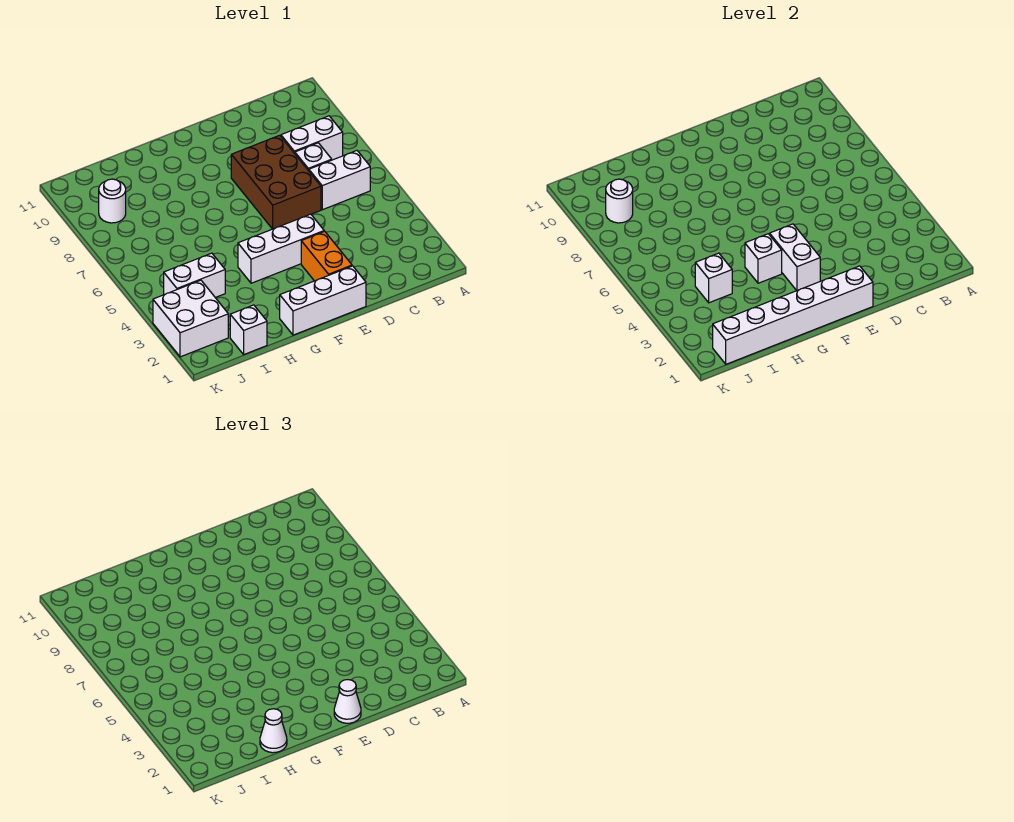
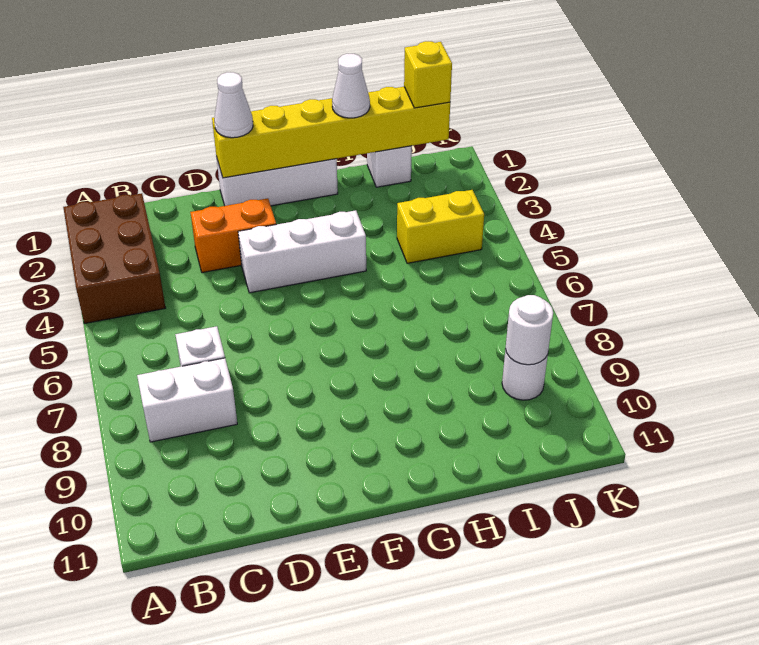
white 1x2 brick [309,151,370,210] -> none
brown 2x3 brick [231,135,321,229] -> brown 2x3 brick moved to [63,193,165,324]
white 1x6 brick [713,266,873,364] -> yellow 1x6 brick [212,87,450,178]
orange 1x2 brick [301,231,352,281] -> orange 1x2 brick turned to [190,198,276,273]
white 1x2 brick [770,224,820,291] -> none
white 1x1 brick [745,234,782,283] -> none
white 1x2 brick [164,253,225,298] -> yellow 1x2 brick [397,190,484,263]
white 1x1 brick [695,253,732,303] -> none
none -> yellow 1x1 brick [404,41,452,108]
white 2x2 brick [153,280,228,357] -> none

